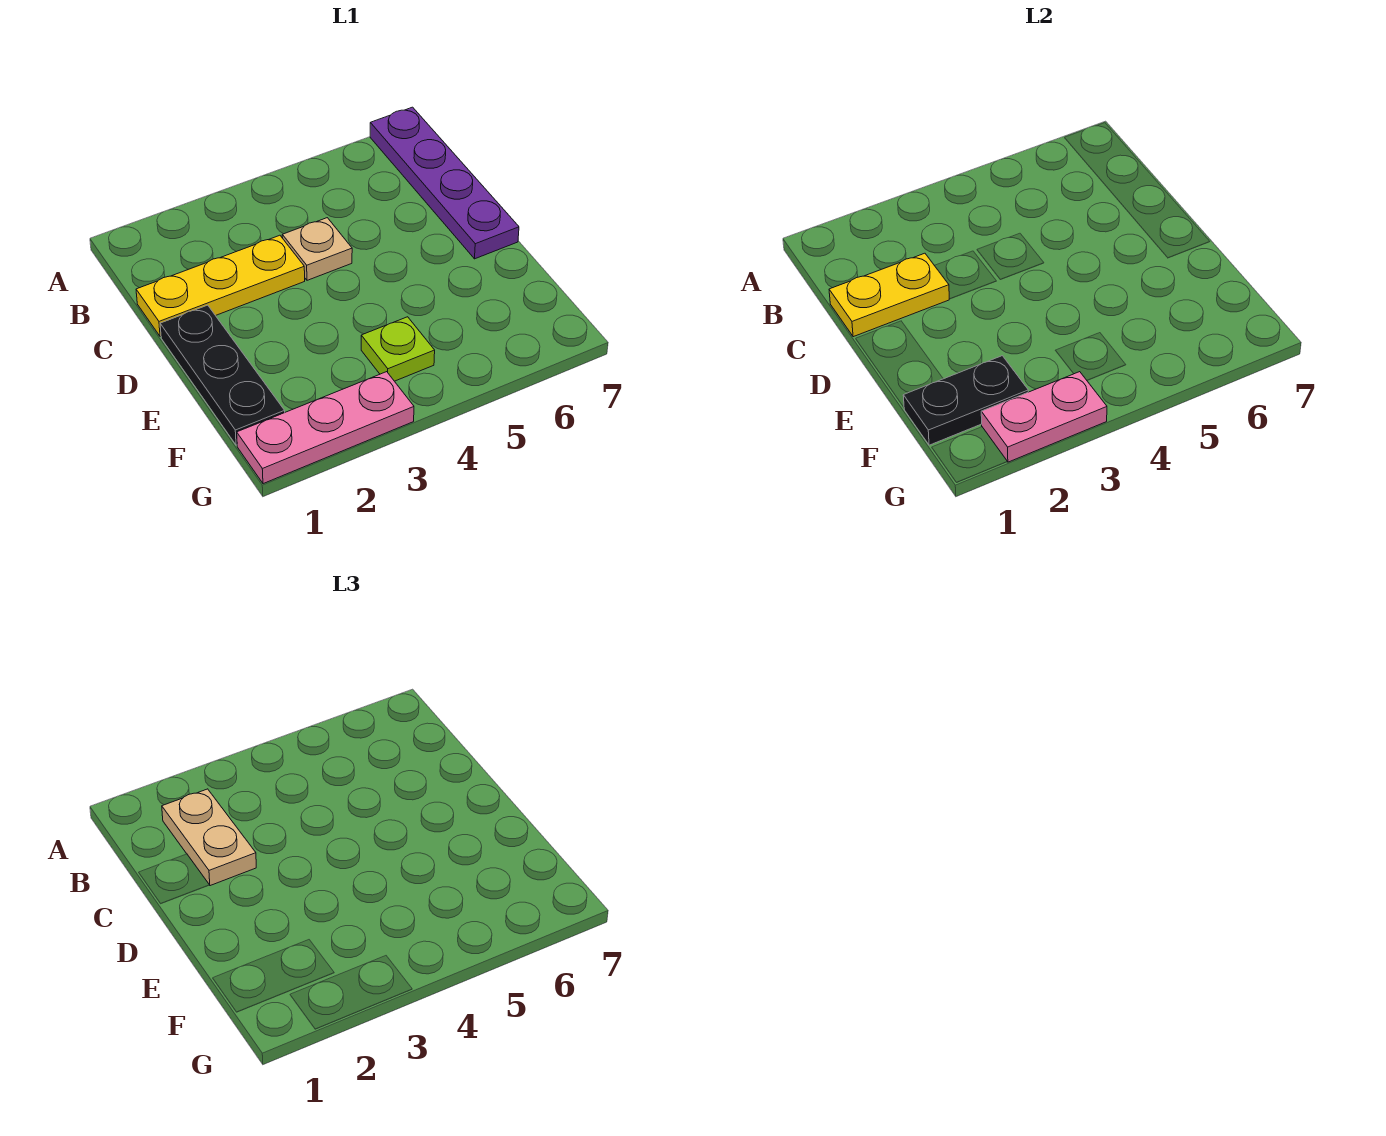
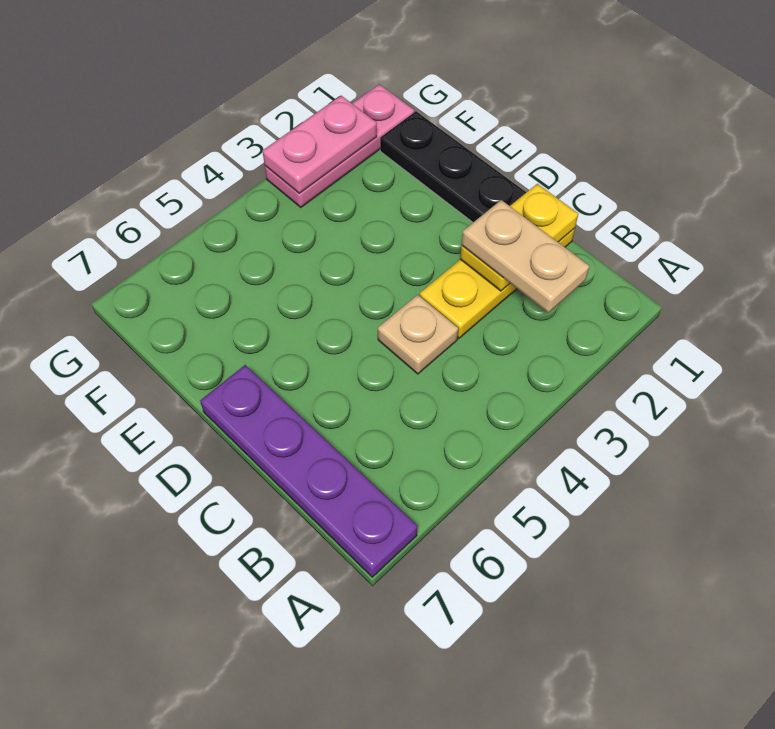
black 1x2 plate [903,356,1028,445] -> none
lime 1x1 plate [361,317,435,381] -> none

